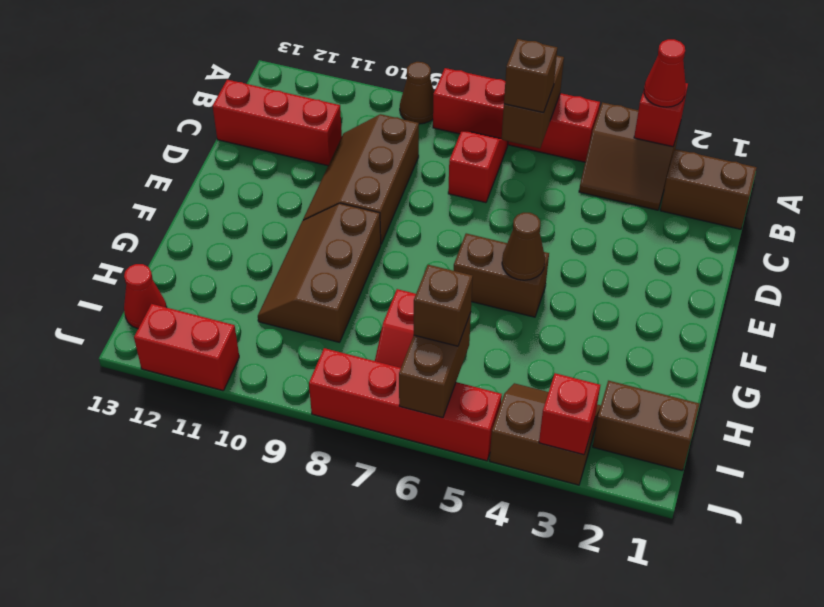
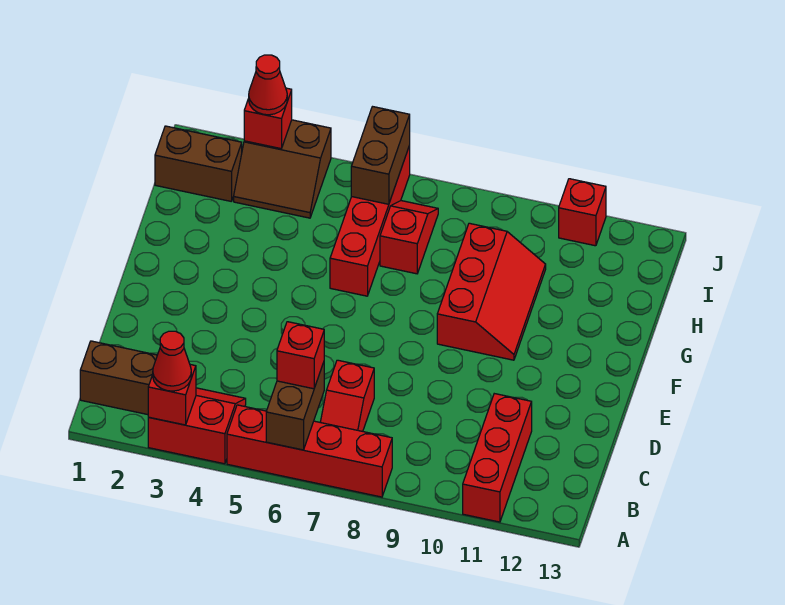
brown 2x2 slope [579,102,680,210] -> red 2x2 slope [148,388,246,464]
brown 1x1 cone [400,62,434,124] -> none
brown 1x1 brick [504,39,557,113] -> red 1x1 brick [277,322,324,389]
brown 2x3 slope [303,114,419,244] -> none
red 1x3 brick [213,80,342,166] -> red 1x3 brick turned to [463,394,532,522]
brown 1x2 brick [454,233,549,317] -> none
brown 1x1 cone [502,213,545,280] -> none
brown 2x3 slope [258,203,381,342] -> red 2x3 slope [437,223,546,360]
brown 1x1 brick [414,265,473,346] -> none
red 1x1 cone [124,264,167,329] -> red 1x1 cone moved to [249,55,287,115]
red 1x4 brick [309,348,502,461] -> red 1x4 brick turned to [330,146,410,296]
red 1x2 brick [134,304,239,391] -> red 1x1 brick [559,179,606,246]

